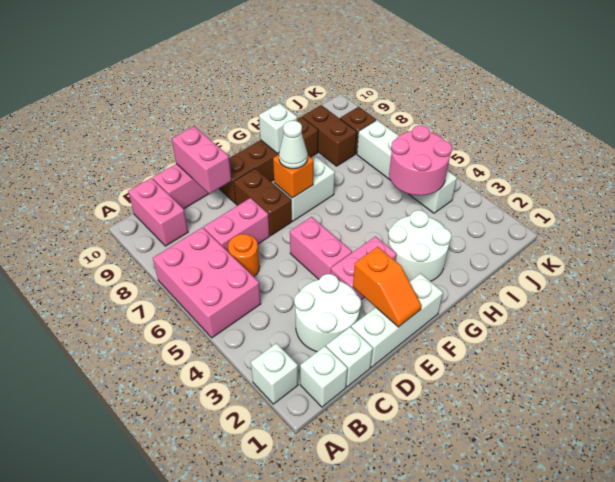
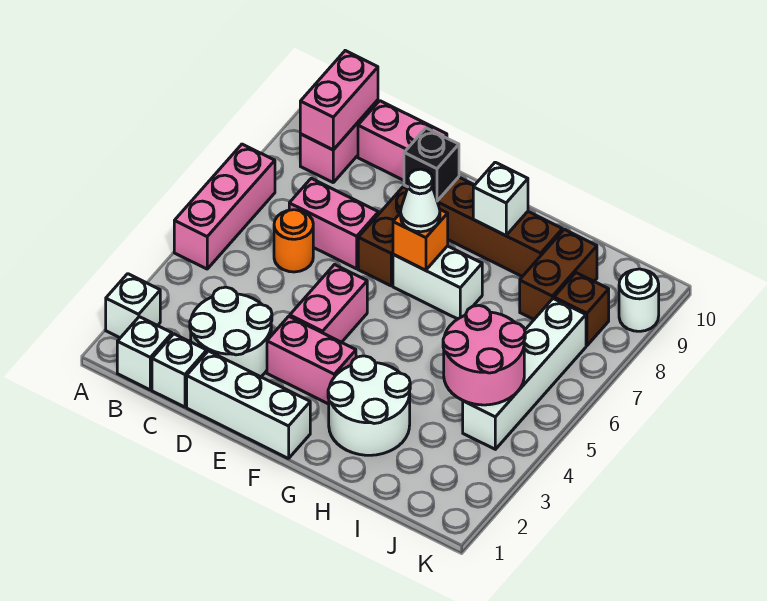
pink 2x3 brick [153,227,261,338] -> pink 1x3 brick [174,144,275,269]
pink 1x2 brick [172,126,232,194] -> pink 1x2 brick moved to [300,51,378,150]
orange 1x2 slope [353,247,421,327] -> none
none -> black 1x1 brick [404,128,459,201]
none -> white 1x1 round brick [619,269,659,331]

